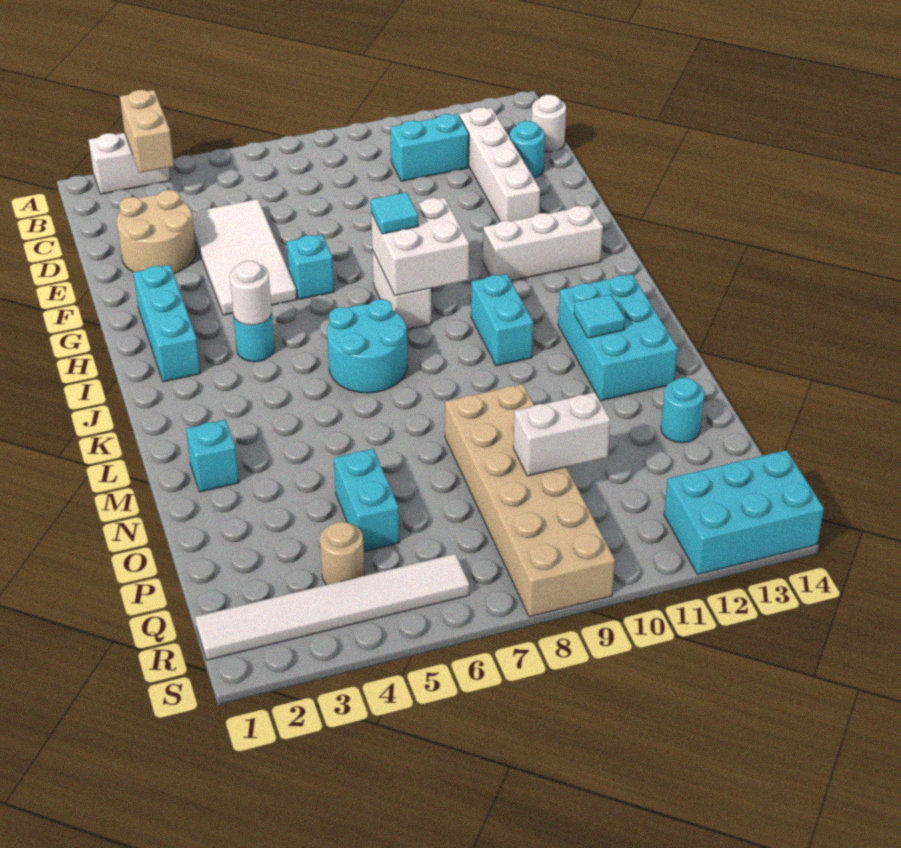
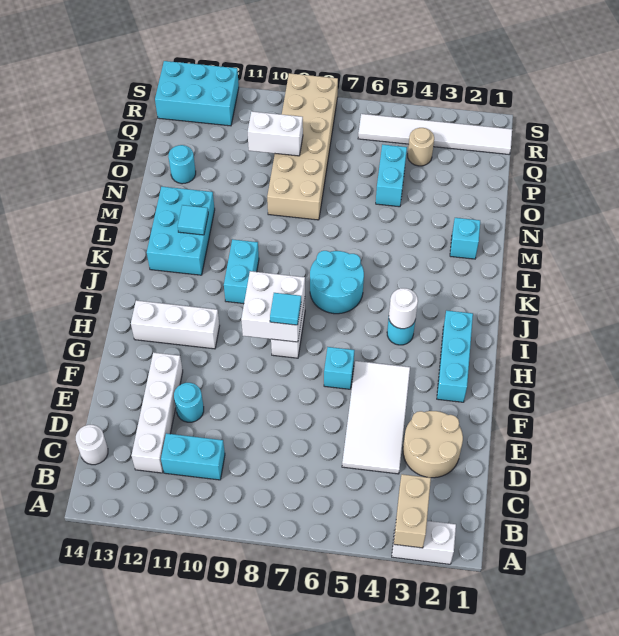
cyan 1x1 round brick [510,121,545,178] -> cyan 1x1 round brick moved to [174,383,204,422]

